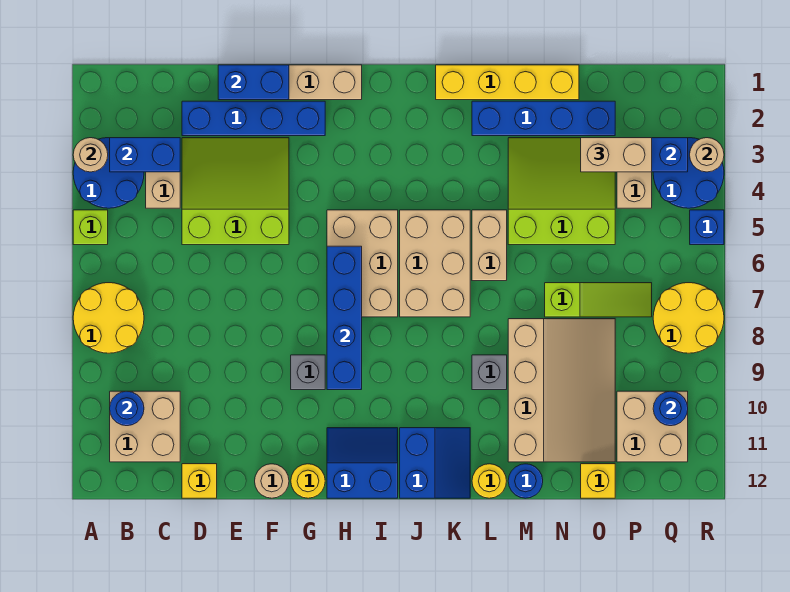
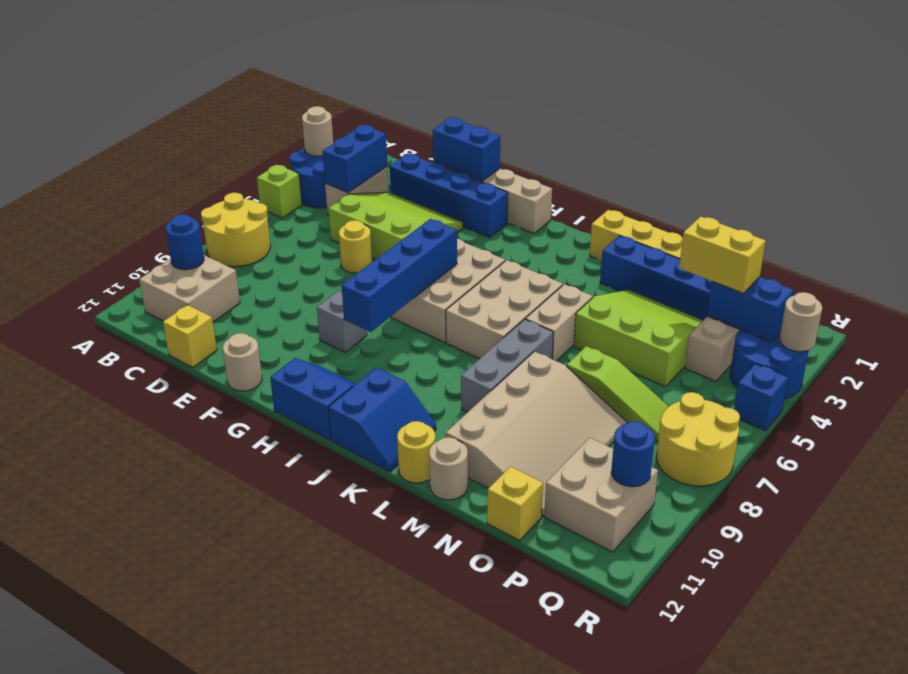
blue 1x2 brick [110,138,180,172] -> blue 1x2 brick turned to [323,125,387,193]
yellow 1x1 round brick [291,464,325,498] -> yellow 1x1 round brick moved to [339,220,372,273]
grey 1x1 brick [472,355,507,390] -> grey 1x3 brick [461,319,553,412]
blue 1x1 round brick [508,464,543,498] -> tan 1x1 round brick [429,437,468,500]
tan 1x2 brick [581,138,652,172] -> yellow 1x2 brick [679,216,766,293]

